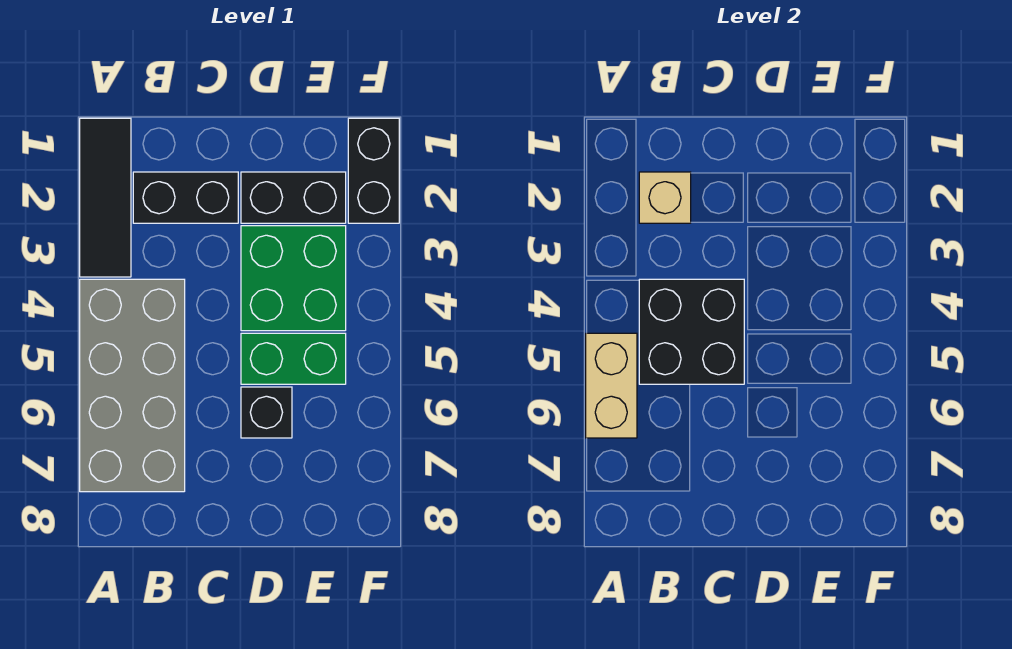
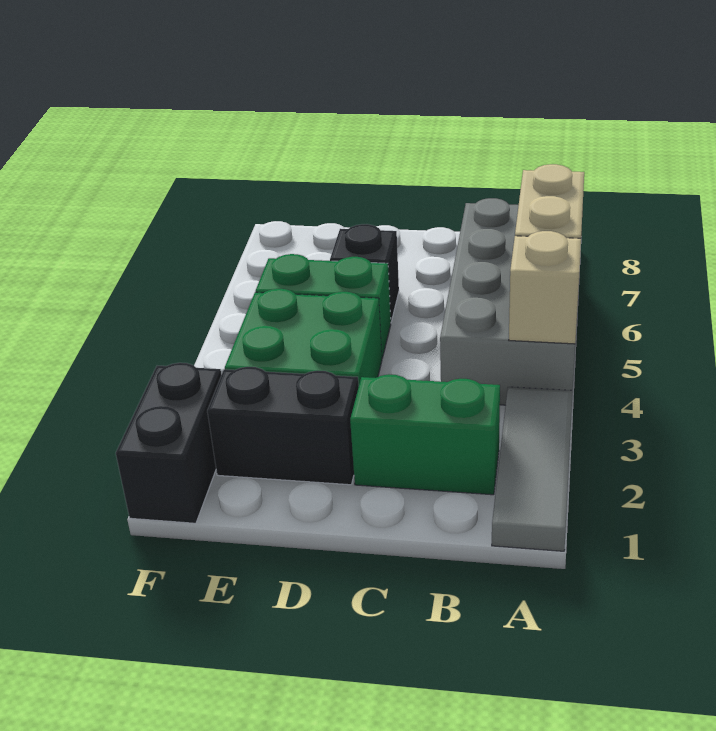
black 1x3 tile [80,118,131,277] -> grey 1x3 tile [492,387,573,551]
black 1x2 brick [133,172,238,223] -> green 1x2 brick [350,374,500,495]
tan 1x1 brick [639,172,691,223] -> tan 1x1 brick moved to [509,231,581,344]
black 2x2 brick [639,279,744,384] -> none

